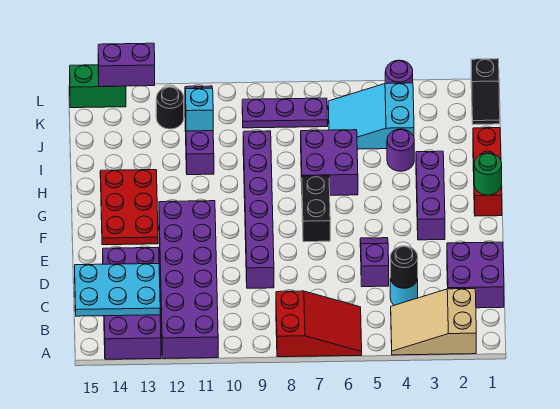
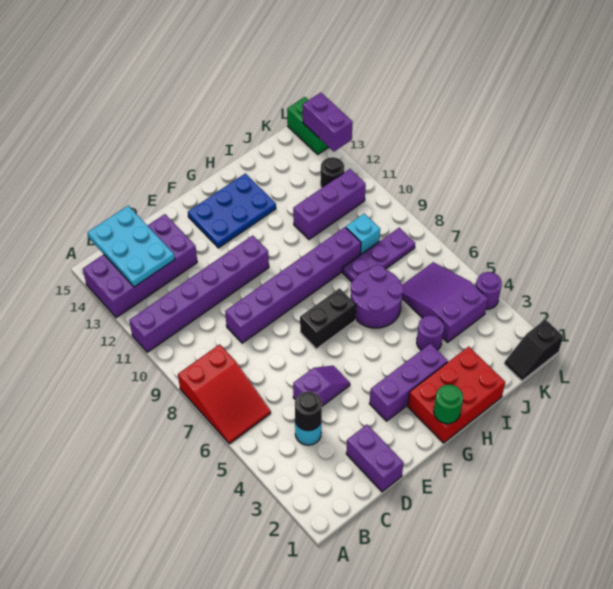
tan 2x3 slope [391,289,476,355] -> none
purple 2x6 brick [159,201,218,359] -> purple 1x6 brick [129,236,269,352]
purple 2x2 brick [447,242,504,308] -> purple 1x2 brick [346,425,404,492]
red 2x3 plate [100,170,158,245] -> blue 2x3 plate [188,173,276,248]
red 1x3 brick [473,128,502,216] -> red 2x3 brick [408,346,505,443]
purple 2x2 brick [301,130,358,195] -> purple 2x2 round brick [350,265,403,328]
cyan 2x3 slope [328,83,414,149] -> purple 2x3 slope [402,262,488,342]
cyan 1x1 brick [185,88,213,131] -> cyan 1x1 brick moved to [346,214,380,255]
purple 1x3 plate [242,98,328,128] -> purple 1x3 plate turned to [343,228,415,282]

